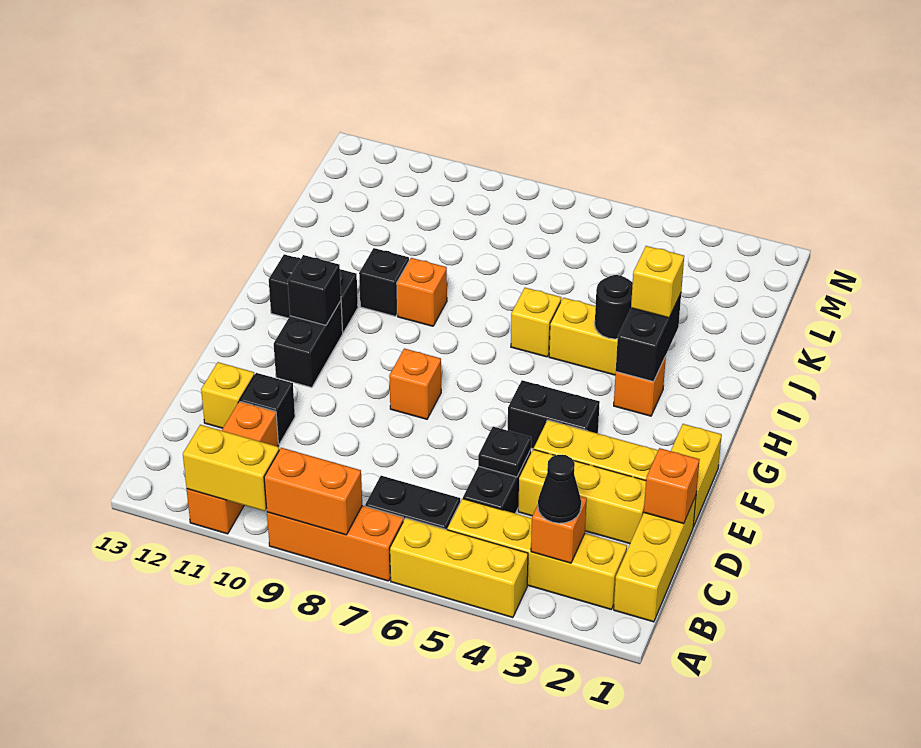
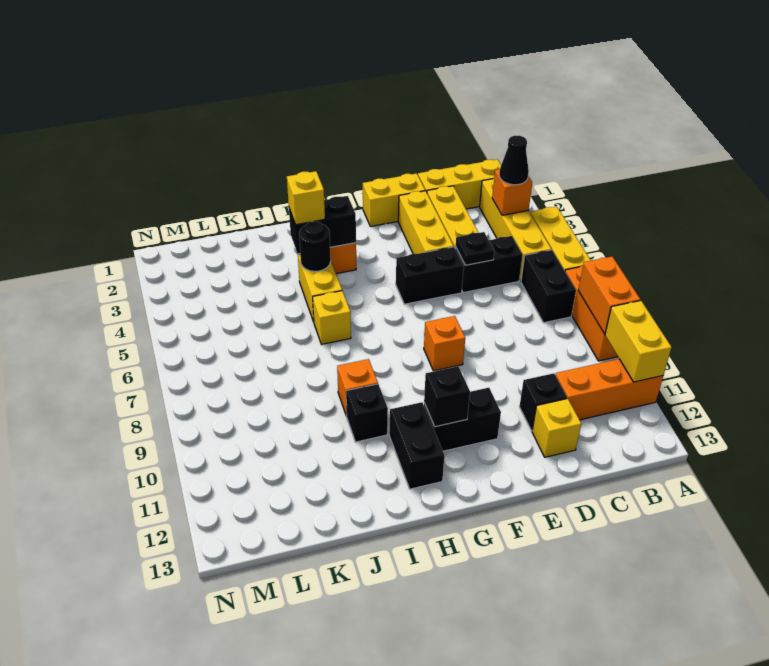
orange 1x1 brick [644,448,700,524] -> none
black 1x2 brick [508,380,600,449] -> black 1x2 brick turned to [396,247,464,304]

